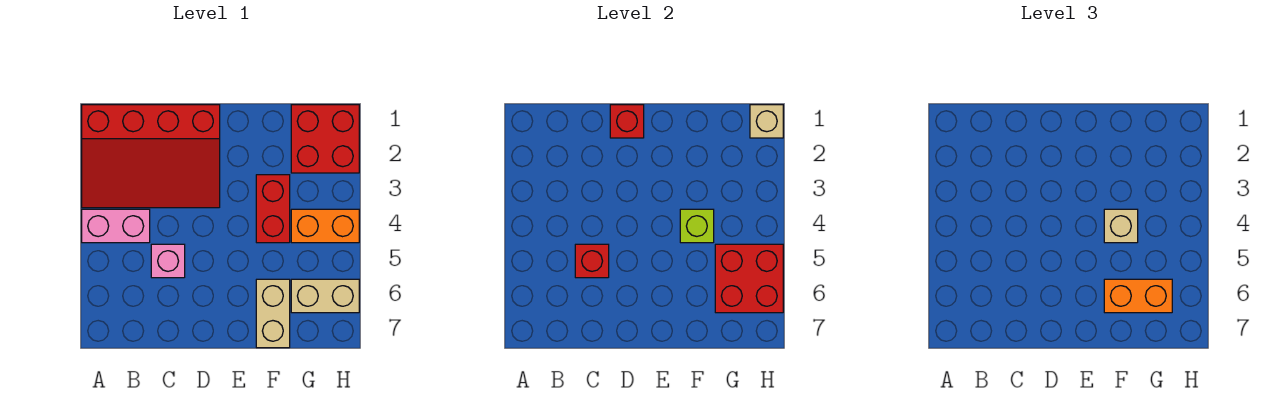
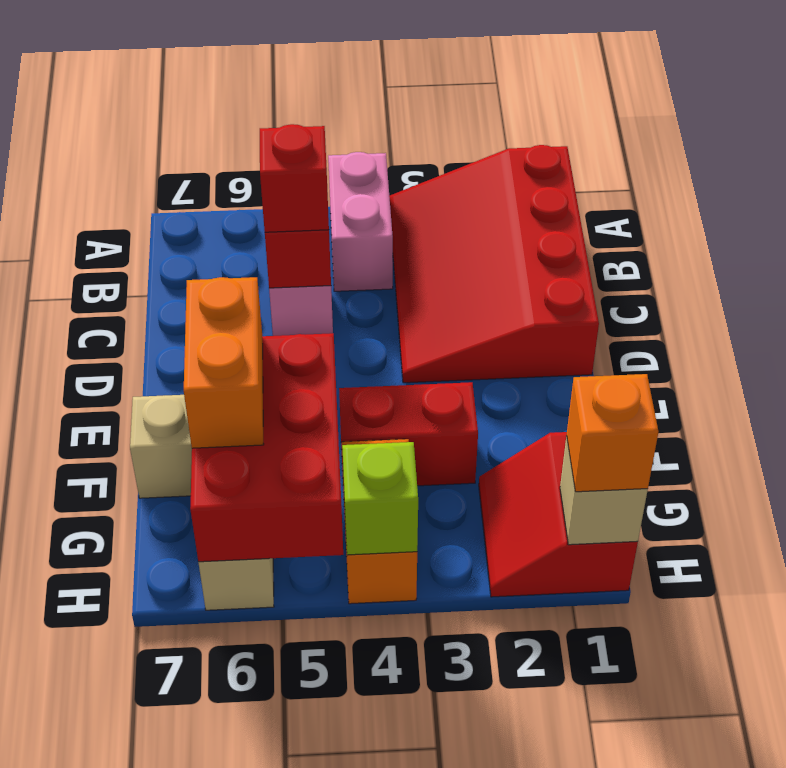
red 1x1 brick [610,105,644,138] -> red 1x1 brick moved to [260,124,329,232]
lime 1x1 brick [680,209,714,243] -> lime 1x1 brick moved to [342,442,418,555]
tan 1x1 brick [1104,209,1138,243] -> none
red 2x2 brick [291,105,359,173] -> red 2x2 slope [479,432,638,597]
red 2x2 brick [715,244,783,313] -> red 2x3 brick [190,333,343,562]
none -> orange 1x1 brick [567,374,658,492]

